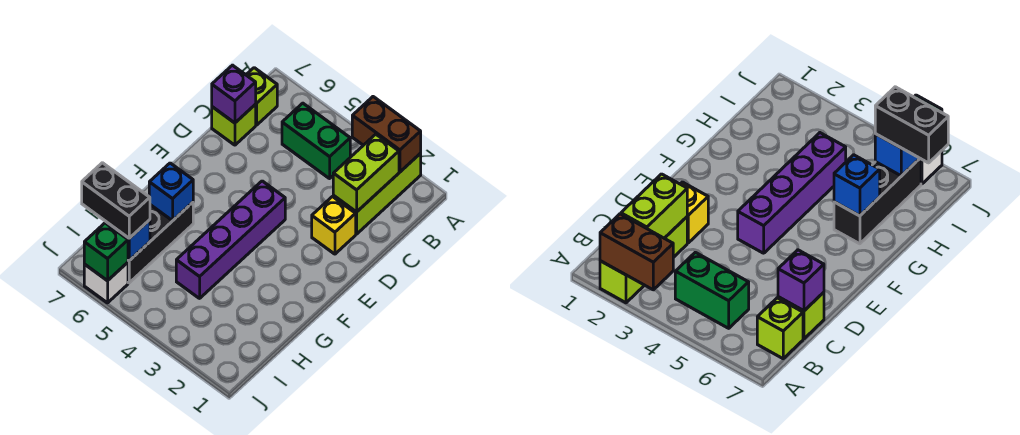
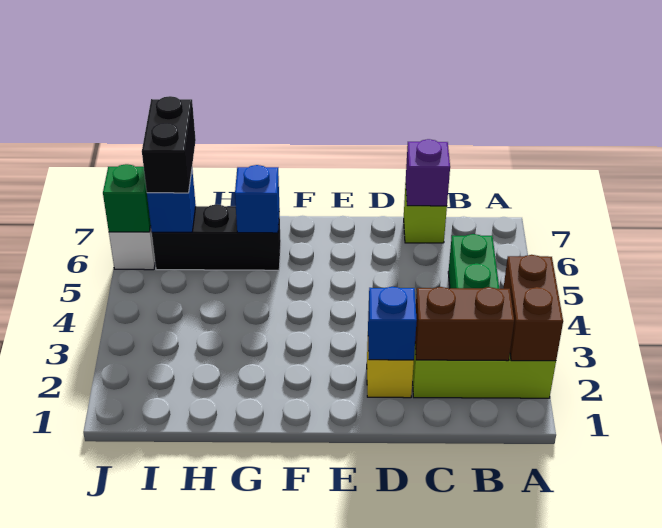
lime 1x2 brick [333,134,399,212] -> brown 1x2 brick [415,287,514,361]
lime 1x1 brick [246,68,277,125] -> none
none -> blue 1x1 brick [368,287,417,360]
purple 1x4 brick [176,181,285,298] -> none

